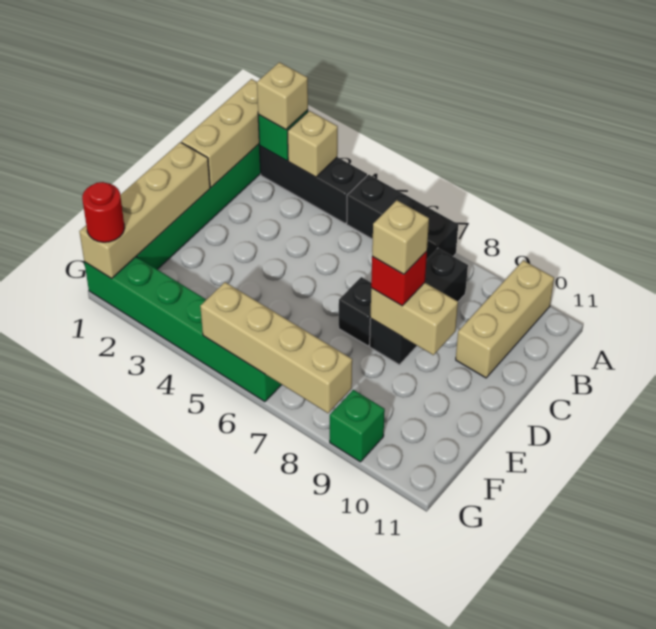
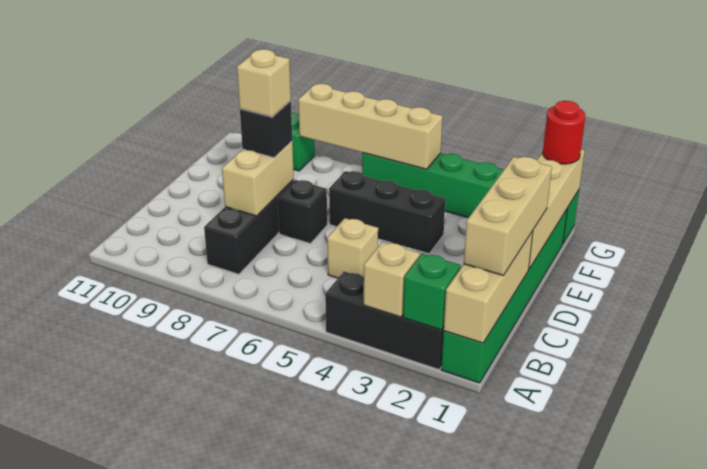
tan 1x1 brick [257,62,308,130] -> tan 1x1 brick moved to [327,218,378,278]
black 1x3 brick [347,175,458,260] -> black 1x3 brick moved to [329,171,446,254]
tan 1x3 brick [456,260,554,378] -> tan 1x3 brick moved to [464,157,552,275]
tan 1x2 brick [370,283,458,355] -> tan 1x2 brick turned to [222,141,294,216]
red 1x1 brick [371,251,427,306] -> black 1x1 brick [240,101,292,158]

